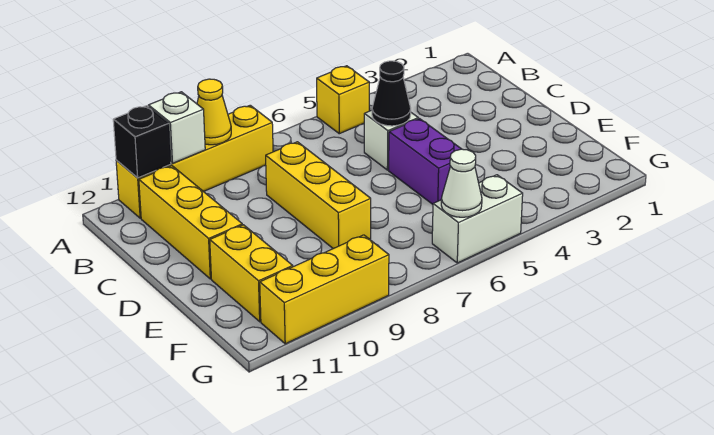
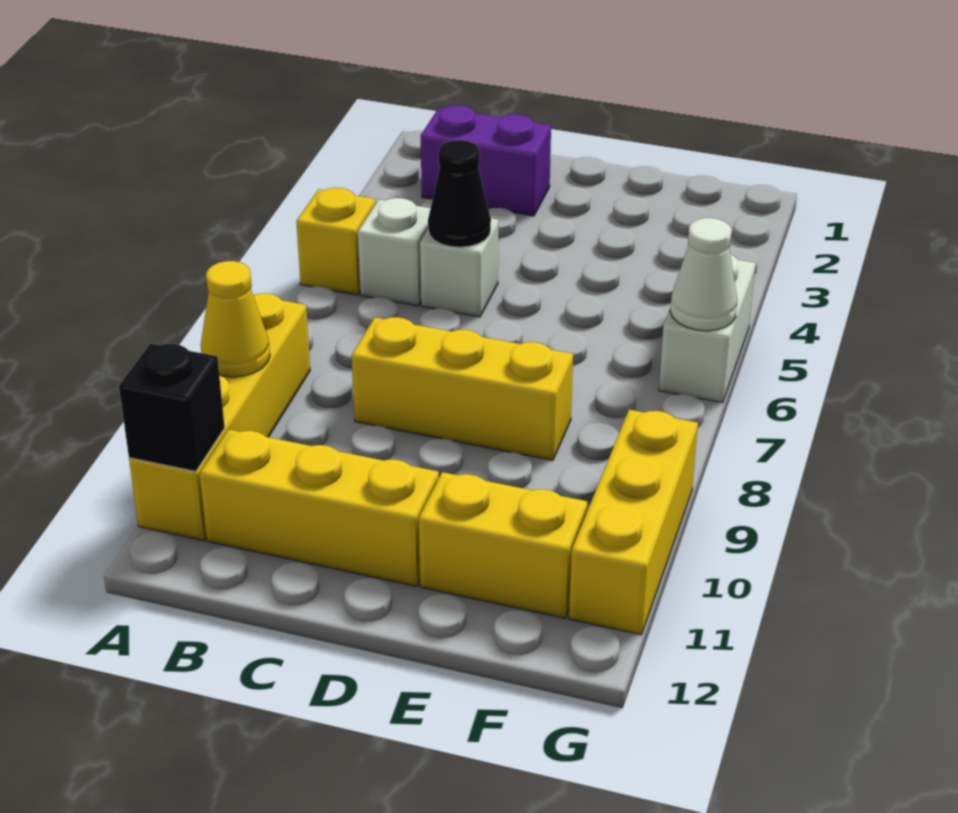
white 1x1 brick [148,92,205,163] -> white 1x1 brick moved to [358,198,431,306]
purple 1x2 brick [389,119,461,204] -> purple 1x2 brick moved to [421,105,551,216]

